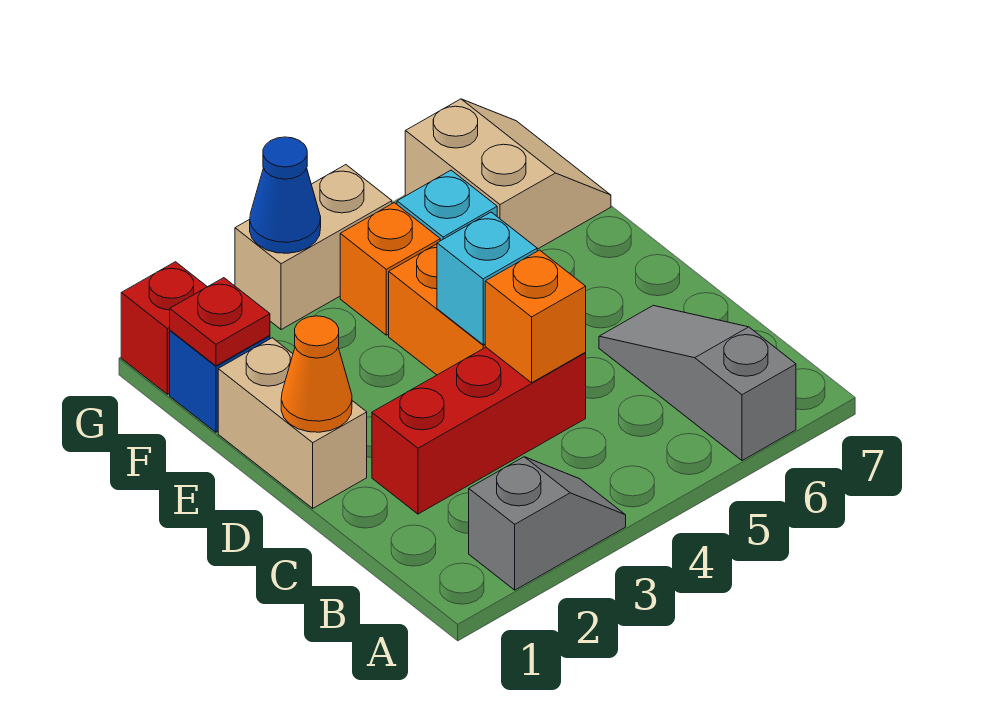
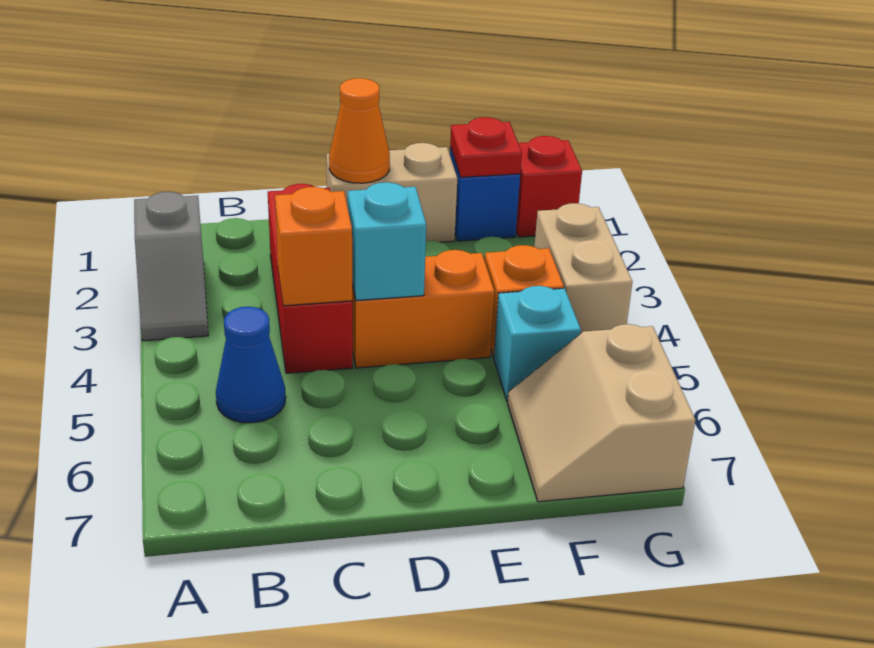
grey 1x3 slope [599,305,796,460] -> none
tan 2x2 slope [405,99,611,249] -> tan 2x2 slope turned to [508,324,695,502]
blue 1x1 cone [250,137,321,253] -> blue 1x1 cone moved to [216,307,286,423]

